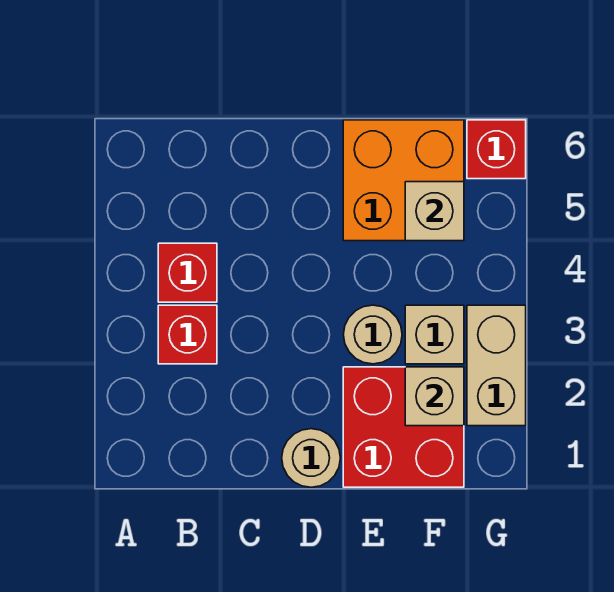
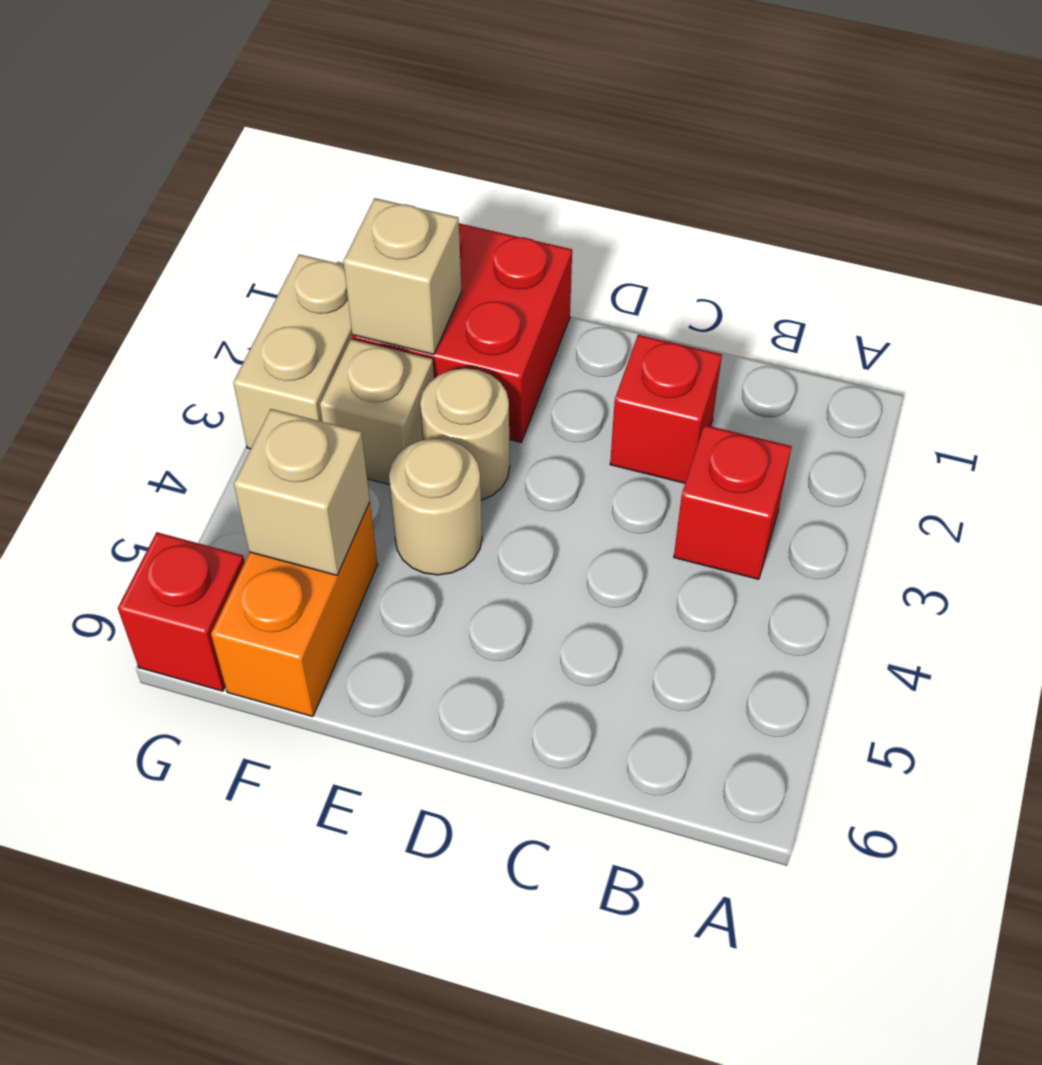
red 1x1 brick [158,243,217,302] -> red 1x1 brick moved to [610,335,722,483]
tan 1x1 round brick [282,429,340,487] -> tan 1x1 round brick moved to [389,439,482,575]
orange 2x2 brick [343,120,464,241] -> orange 1x2 brick [211,503,378,717]

